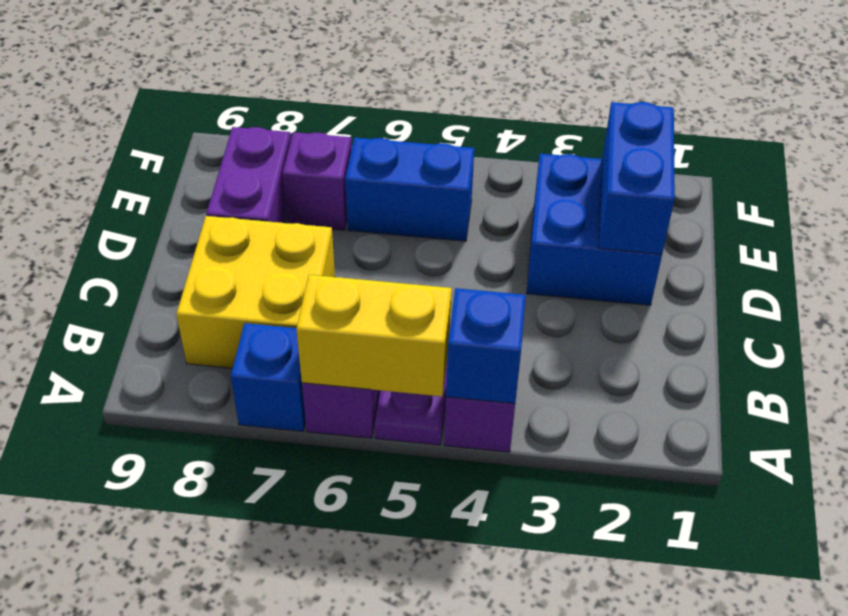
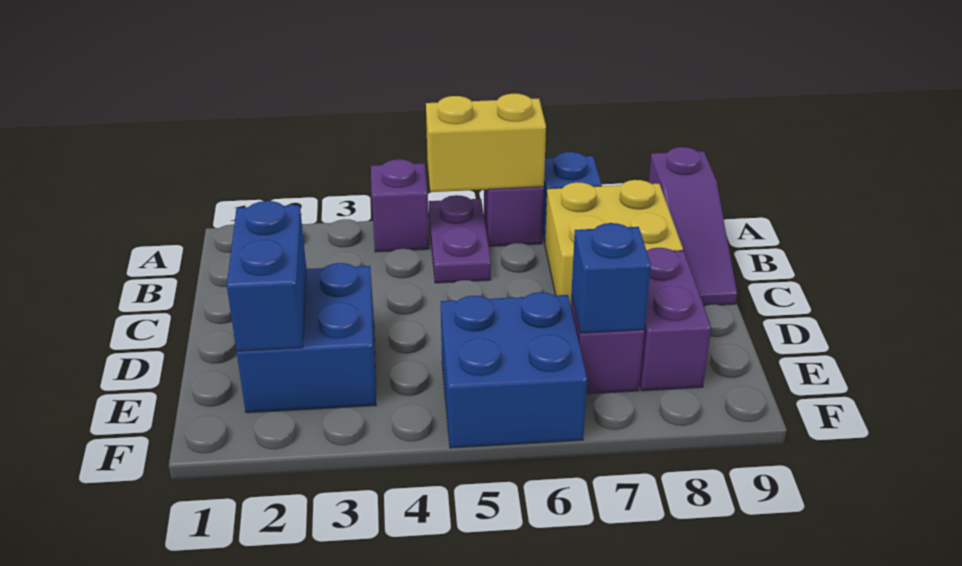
blue 1x1 brick [446,288,526,404] -> blue 1x1 brick moved to [571,223,651,333]
none -> purple 1x3 slope [649,147,737,306]
blue 1x2 brick [345,138,474,241] -> blue 2x2 brick [441,292,587,448]

